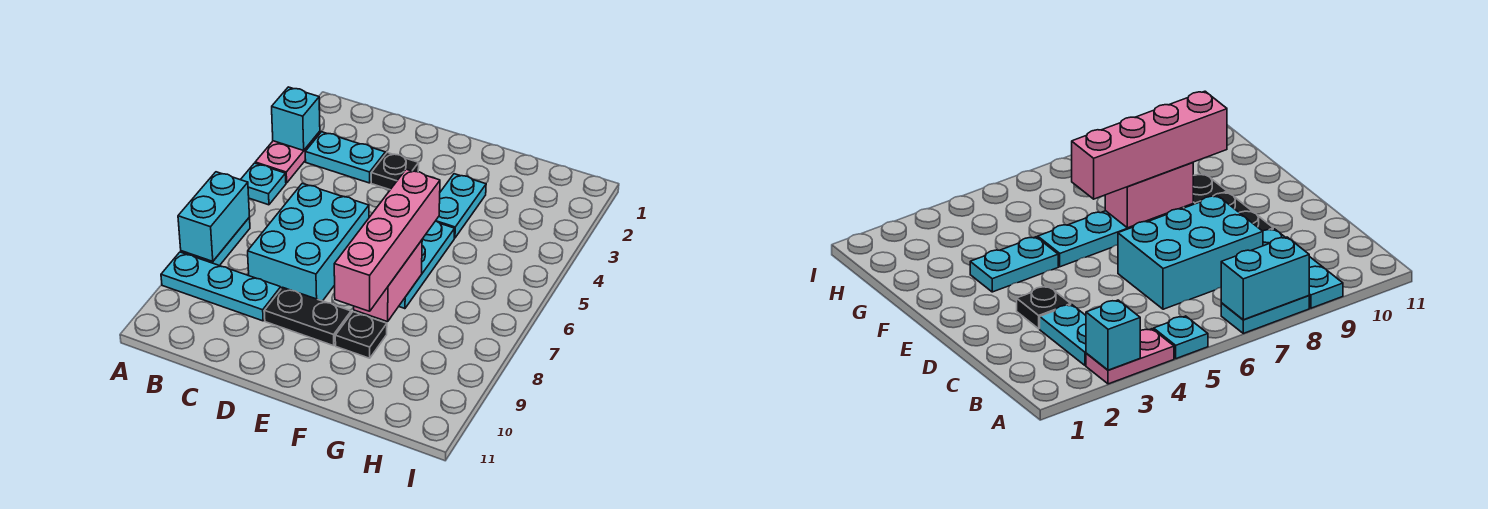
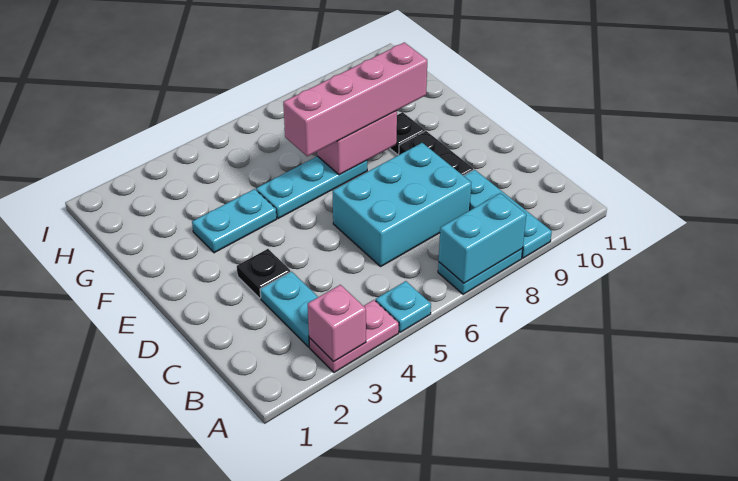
cyan 1x1 brick [272,87,320,150] -> pink 1x1 brick [308,285,366,362]

